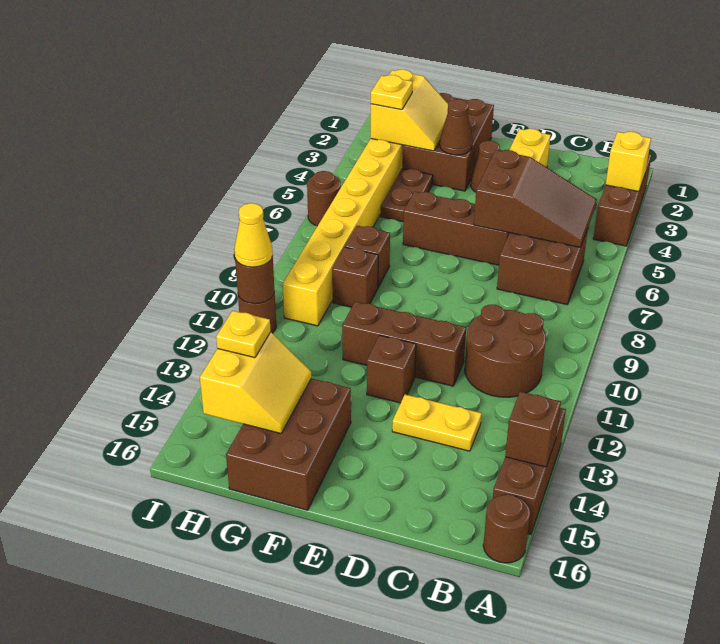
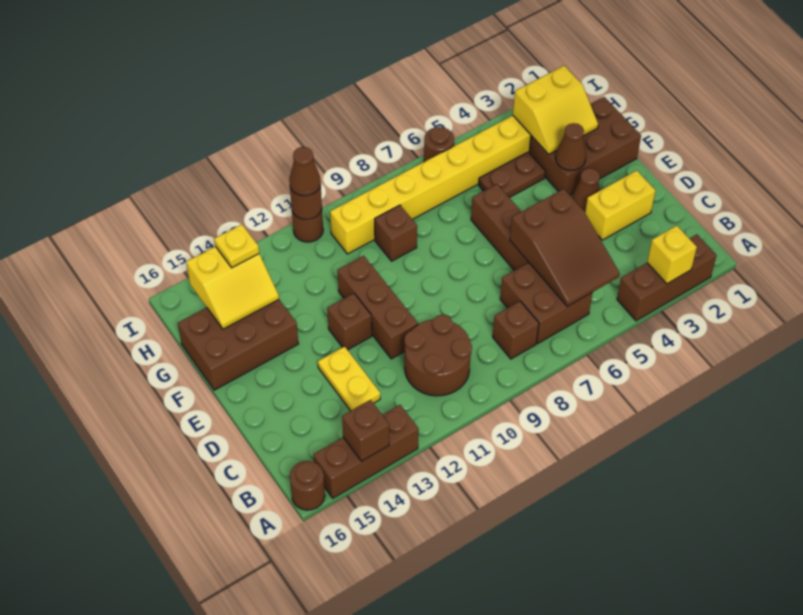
brown 1x1 brick [345,226,390,287] -> brown 1x1 brick moved to [493,301,539,359]
yellow 1x1 plate [371,75,412,110] -> none
yellow 1x1 cone [234,203,273,267] -> brown 1x1 cone [289,147,321,196]

